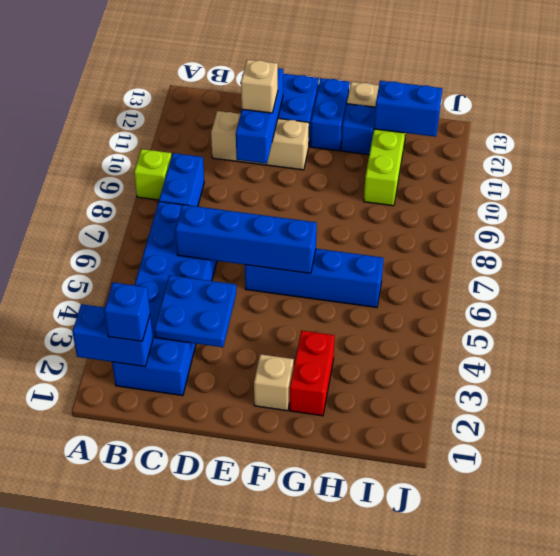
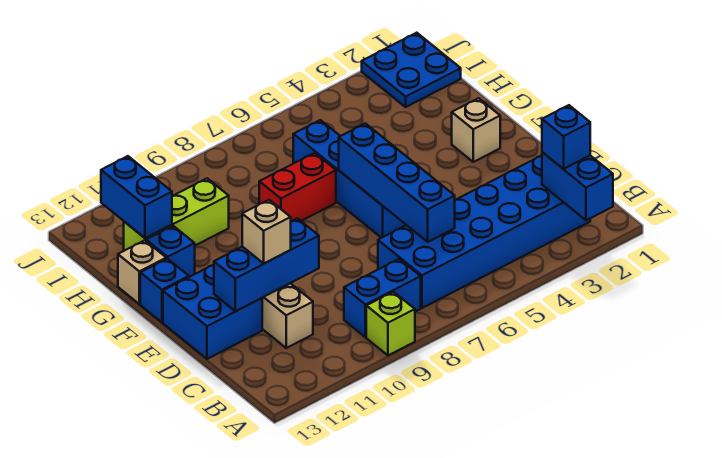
blue 2x2 plate [154,275,236,347] -> blue 2x2 plate moved to [362,33,461,107]
blue 1x2 brick [310,78,350,151] -> blue 1x1 brick [140,259,189,322]
red 1x2 brick [290,331,335,416] -> red 1x2 brick moved to [259,153,336,221]

